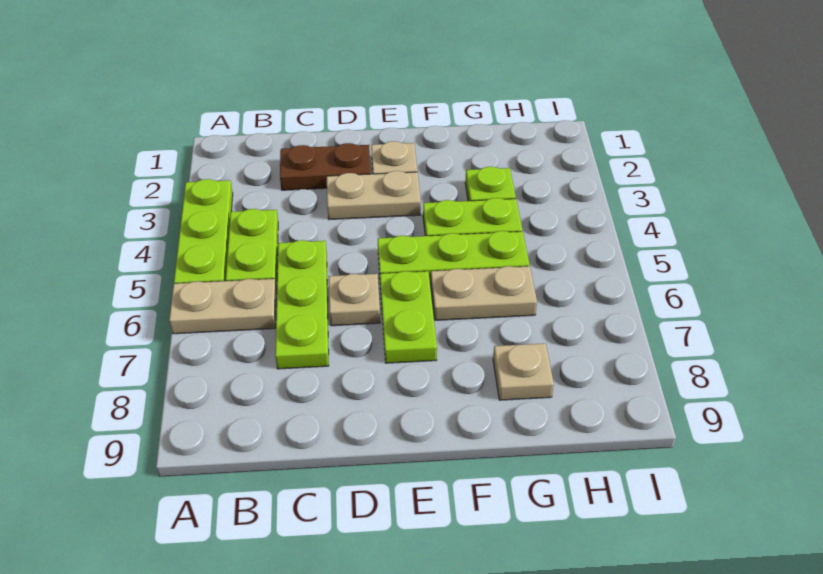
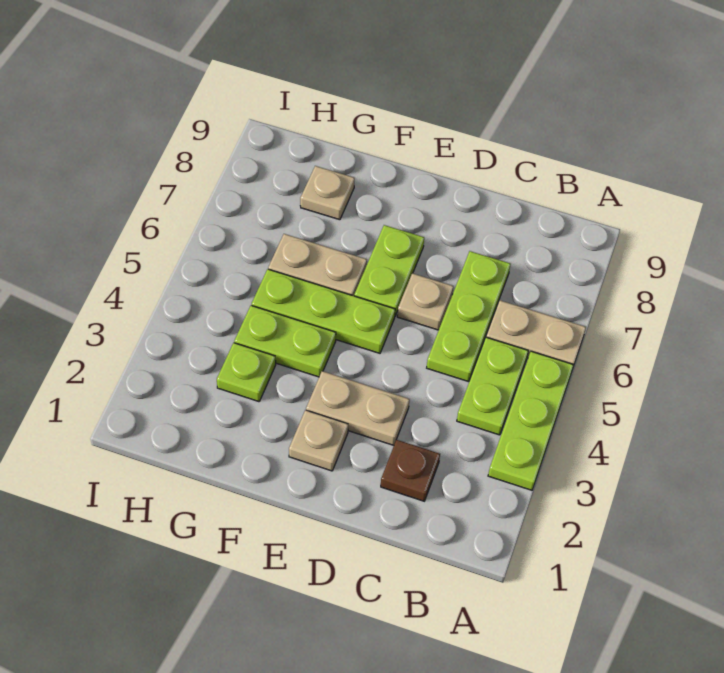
brown 1x2 plate [280,143,371,190] -> brown 1x1 plate [381,440,440,501]

